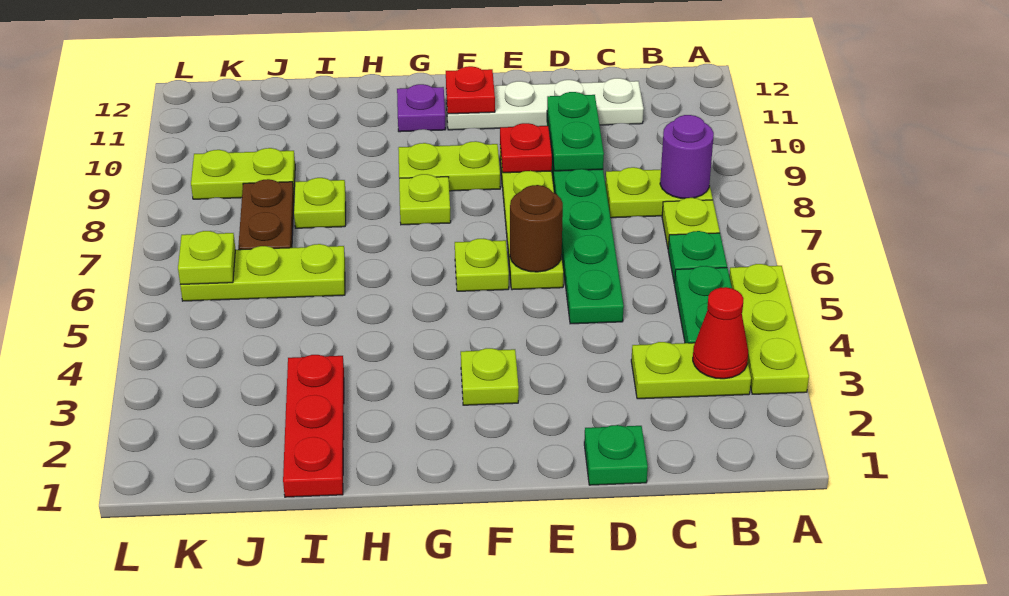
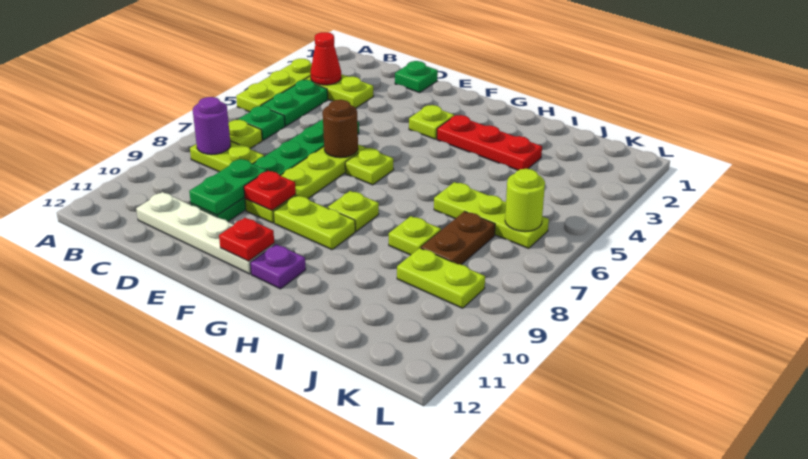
red 1x3 plate [283,355,344,497] -> red 1x3 plate turned to [437,115,542,170]
lime 1x1 plate [178,231,235,284] -> lime 1x1 round brick [505,169,545,232]

